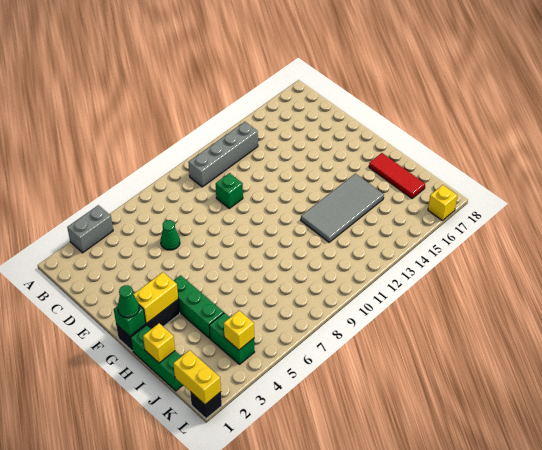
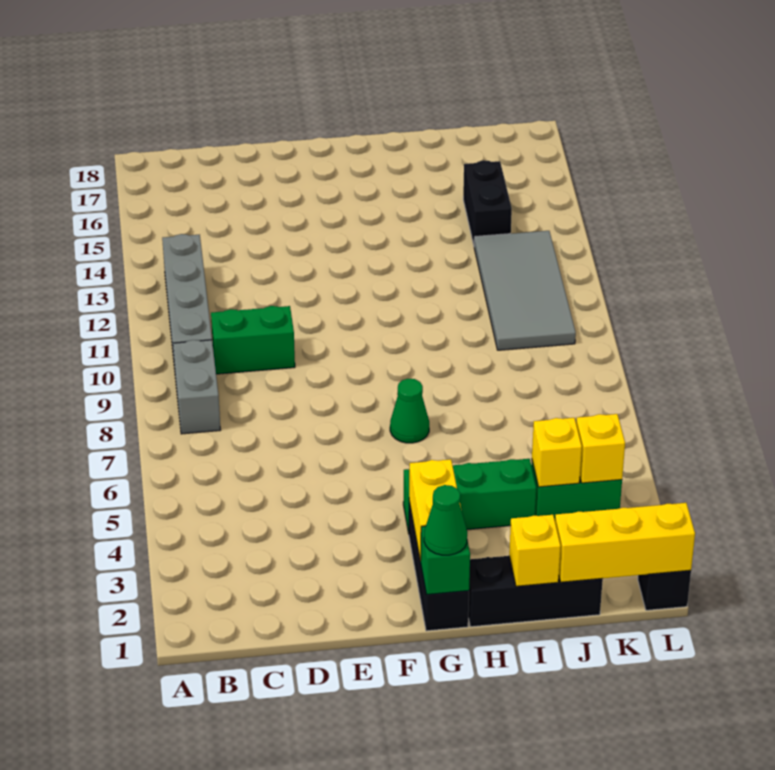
grey 1x2 brick [67,205,113,253] -> grey 1x2 brick moved to [173,340,221,434]
green 1x1 cone [161,220,180,250] -> green 1x1 cone moved to [390,379,429,443]
green 1x1 brick [216,173,243,208] -> green 1x2 brick [211,306,295,374]
green 1x3 brick [131,325,183,391] -> black 1x3 brick [468,556,603,627]
grey 2x4 tile [301,174,384,242] -> grey 2x4 tile moved to [474,231,576,350]
red 1x3 tile [369,153,425,198] -> none
none -> black 1x2 brick [463,160,512,245]
yellow 1x2 brick [173,350,221,405] -> yellow 1x3 brick [555,503,695,582]
yellow 1x1 brick [428,185,457,220] -> yellow 1x1 brick moved to [532,418,582,487]

